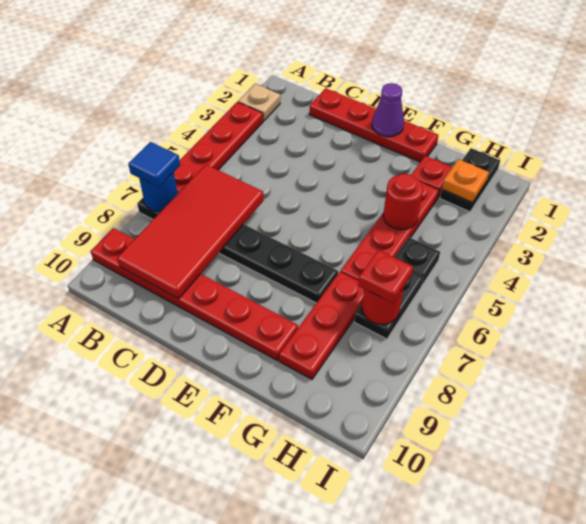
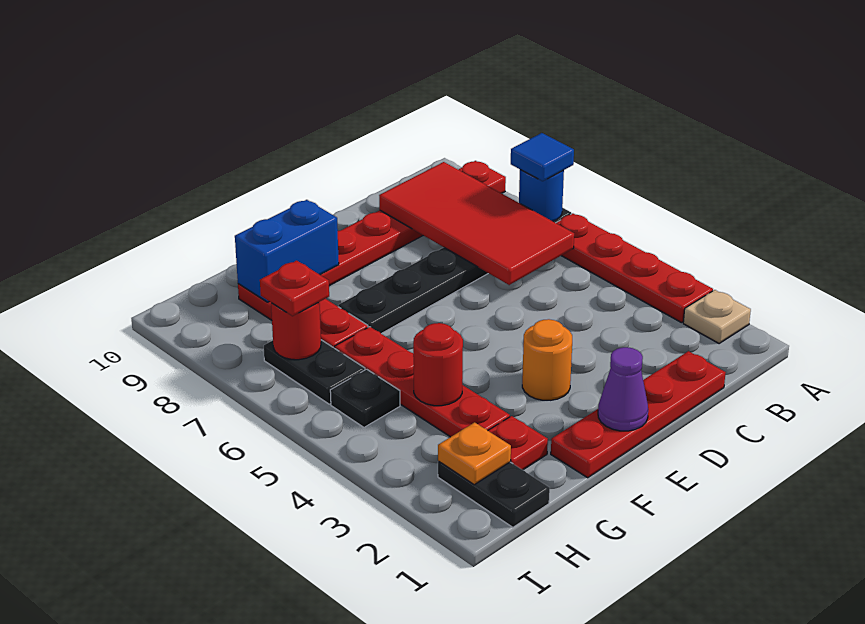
none -> orange 1x1 round brick [522,319,572,400]
none -> blue 1x2 brick [235,200,339,302]

